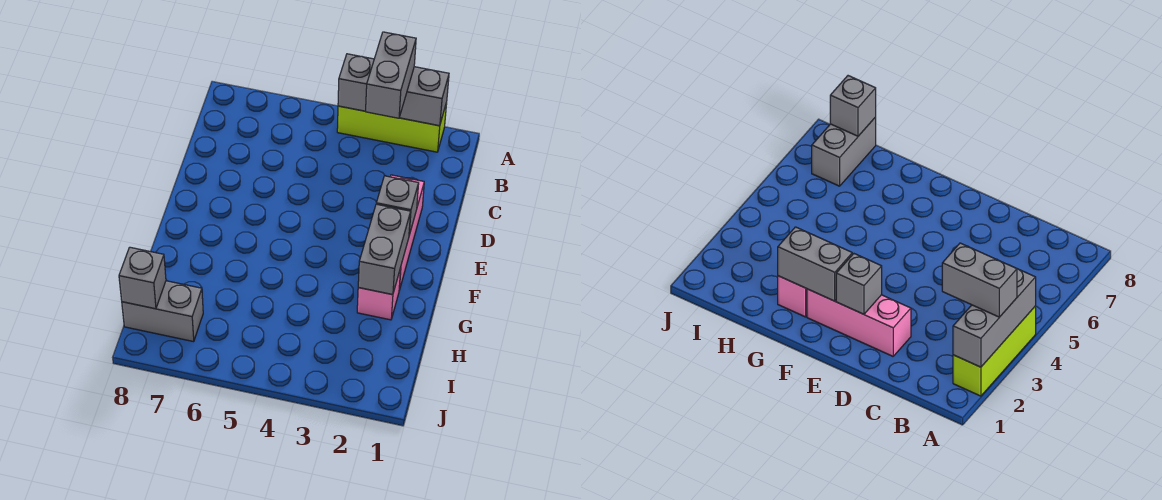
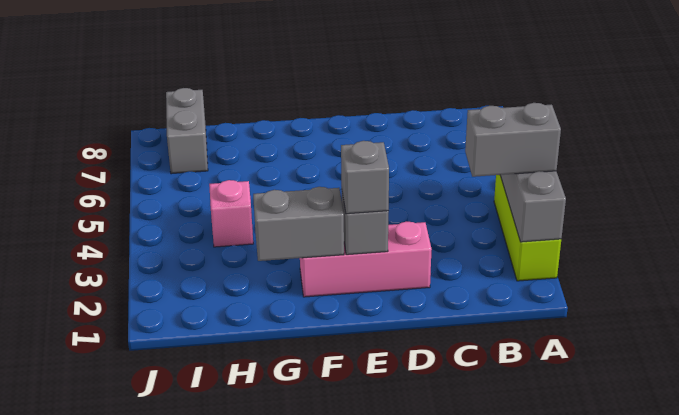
pink 1x1 brick [357,268,401,320] -> pink 1x1 brick moved to [209,180,253,247]
grey 1x1 brick [119,247,166,309] -> grey 1x1 brick moved to [341,141,389,214]

